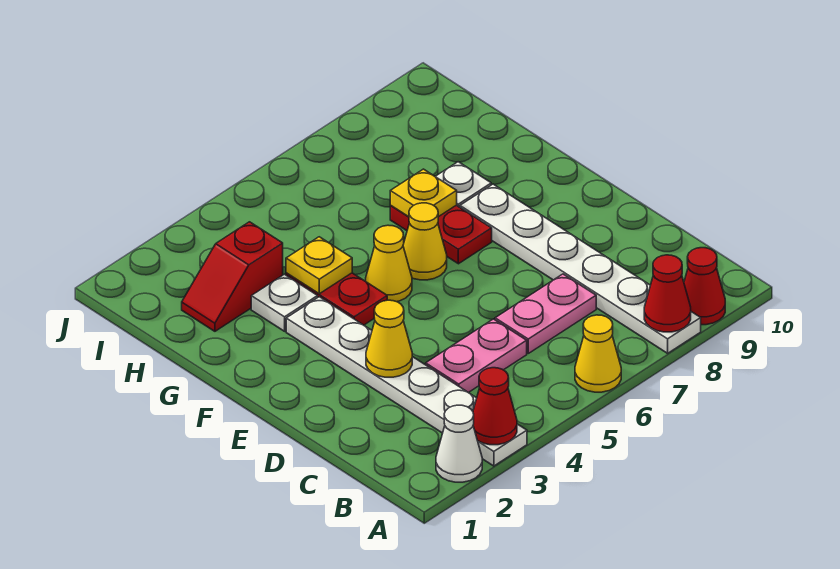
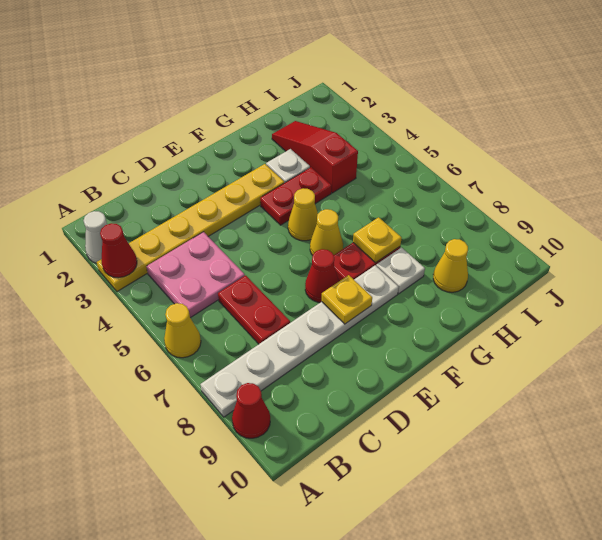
white 1x6 plate [286,297,527,466] -> yellow 1x6 plate [97,164,284,291]
red 1x1 cone [644,255,691,332] -> red 1x1 cone moved to [305,249,339,302]
pink 1x2 plate [426,319,527,393] -> pink 2x2 plate [146,232,245,318]
pink 1x2 plate [495,274,596,353] -> red 1x2 plate [218,275,290,344]
yellow 1x1 cone [366,300,412,377] -> yellow 1x1 cone moved to [433,239,468,292]
yellow 1x1 plate [286,237,352,294] -> yellow 1x1 plate moved to [322,275,372,324]
red 1x2 slope [182,222,283,331] -> red 1x3 slope [272,121,358,193]

